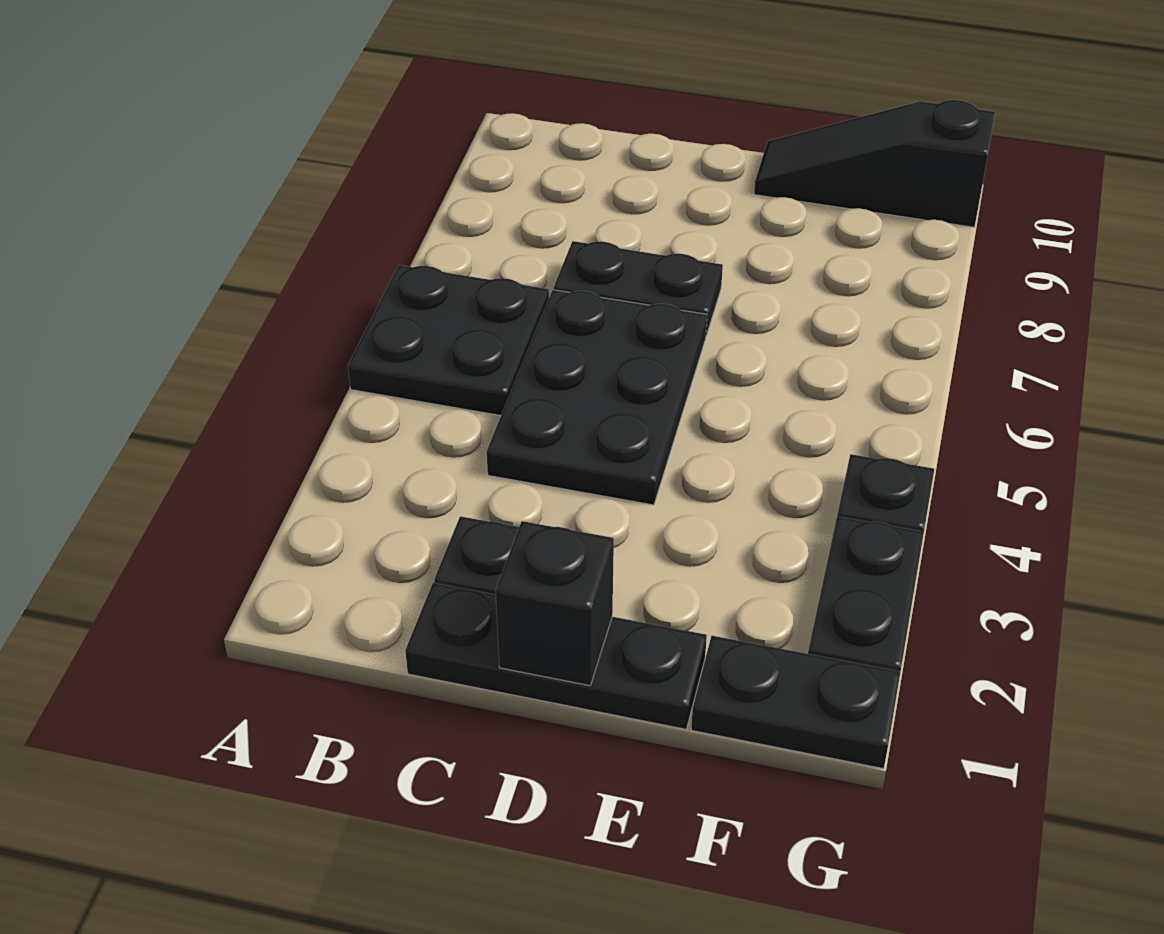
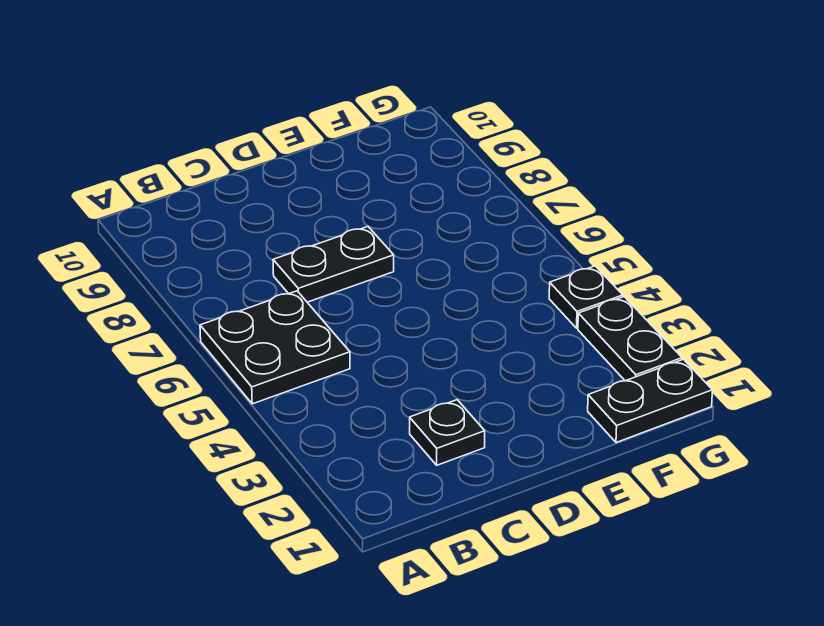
black 1x3 plate [405,583,707,729] -> none
black 2x3 plate [487,290,707,505] -> none
black 1x1 brick [496,521,614,686] -> none
black 1x3 slope [754,100,995,227] -> none

